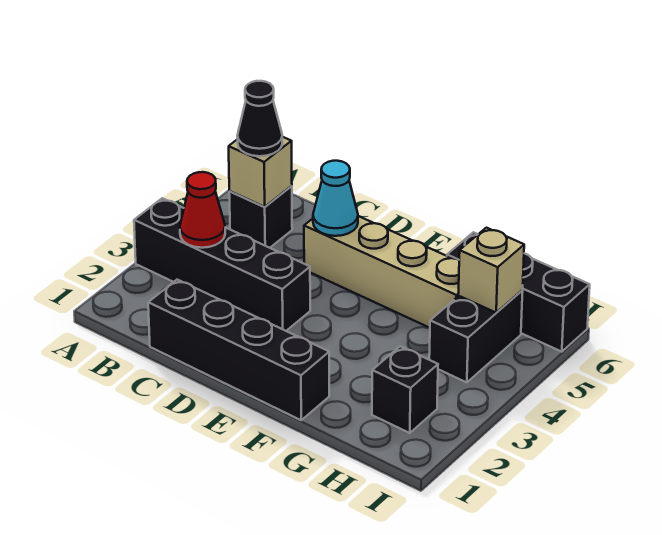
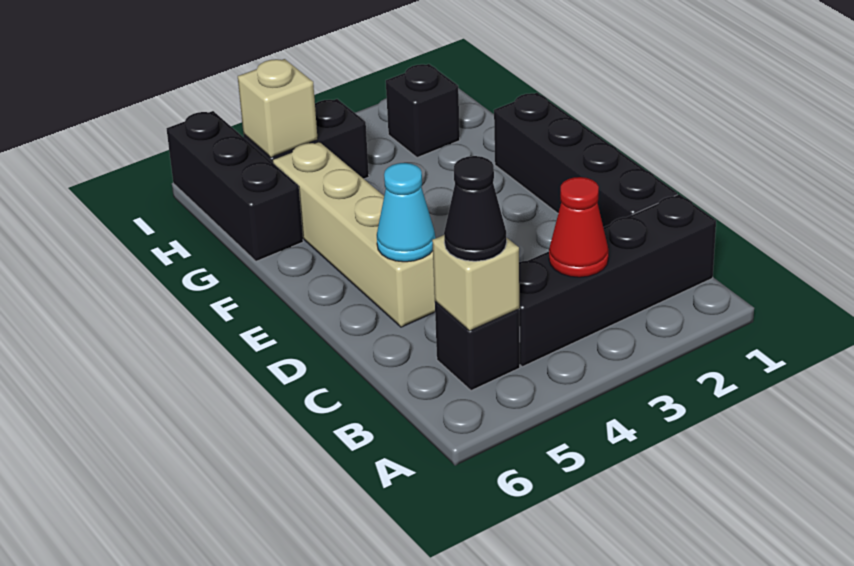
black 1x4 brick [134,198,310,331] -> black 1x4 brick turned to [519,194,716,367]

